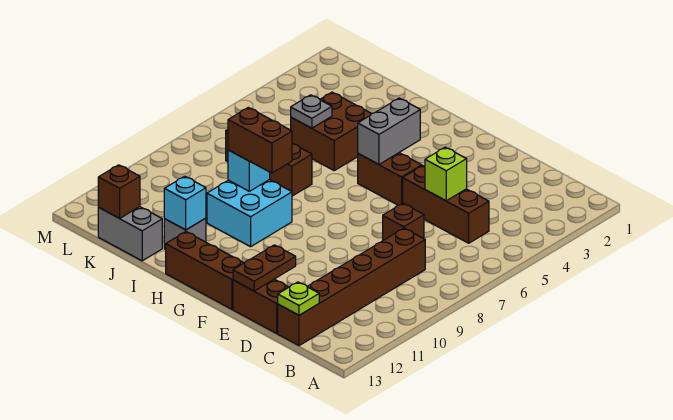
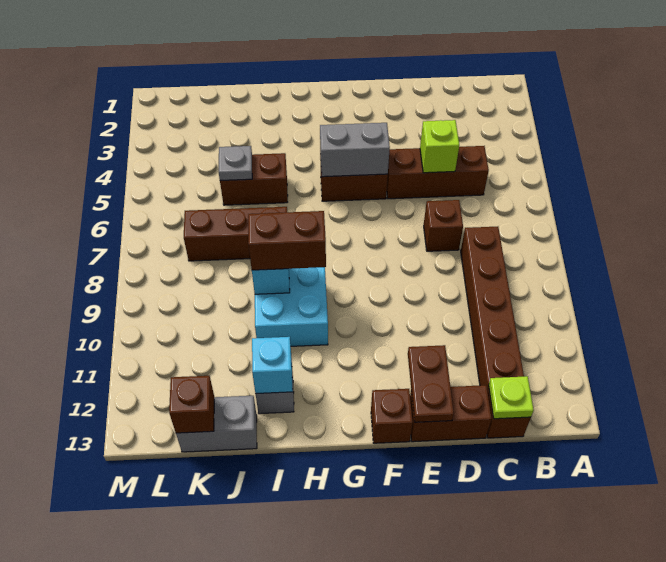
brown 1x3 brick [166,232,244,309] -> brown 1x1 brick [371,389,413,443]
grey 1x2 brick [358,98,420,164] -> grey 1x2 brick turned to [320,123,390,177]
brown 2x2 brick [291,92,372,170] -> brown 1x2 brick [220,153,288,205]

